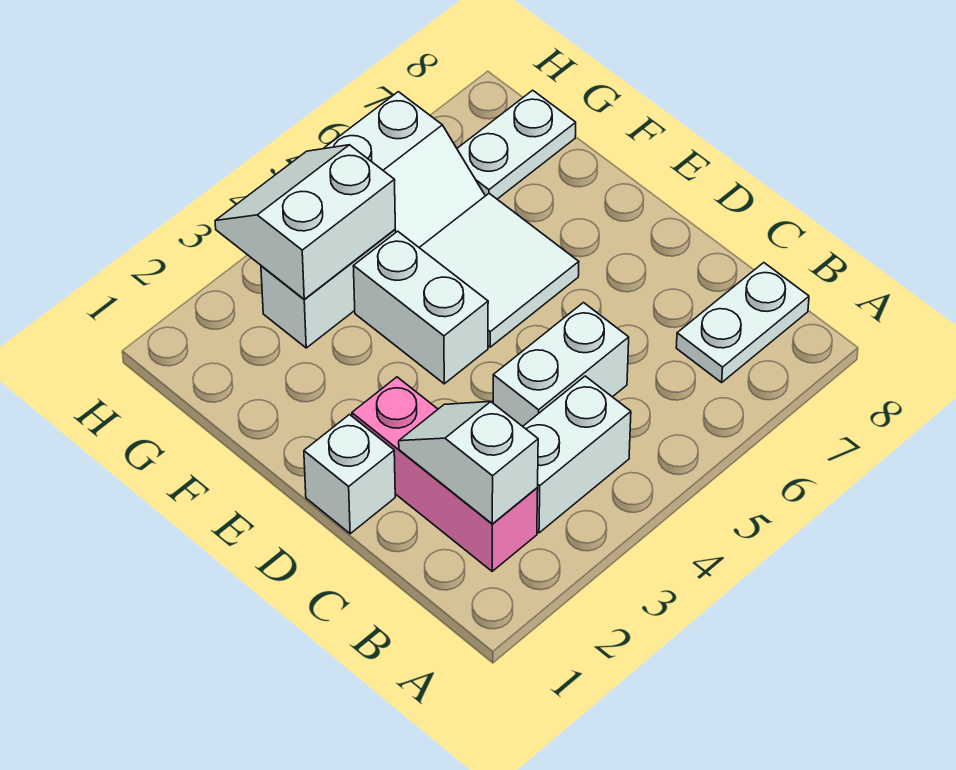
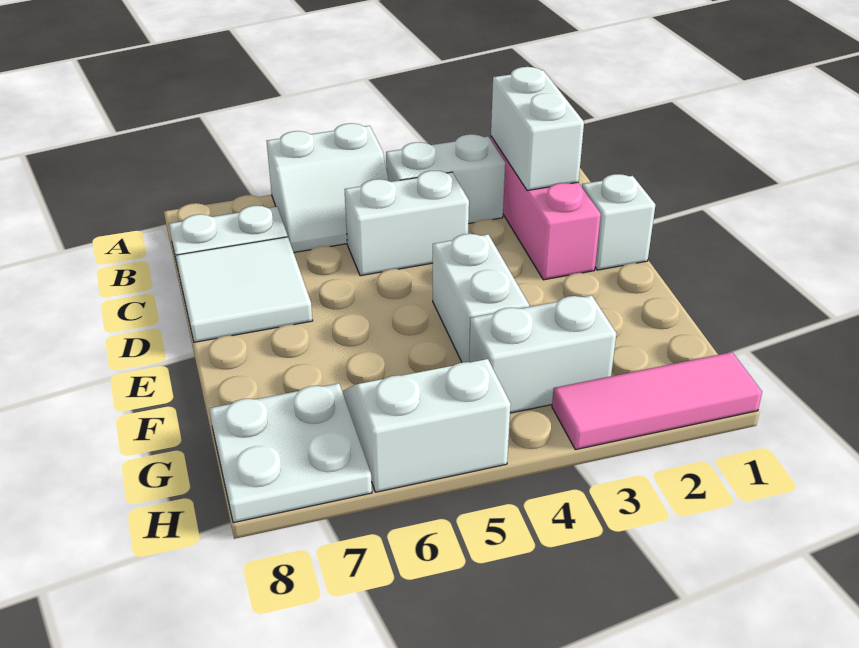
white 1x2 slope [399,402,538,524] -> white 1x2 brick [491,67,584,191]
white 2x2 tile [419,193,579,347] -> white 2x2 tile moved to [176,237,313,342]
white 2x2 slope [215,145,395,299] -> white 2x2 slope moved to [267,123,389,252]
white 1x2 plate [457,90,576,199] -> white 2x2 plate [209,383,372,523]
none -> pink 1x3 tile [552,352,762,450]

